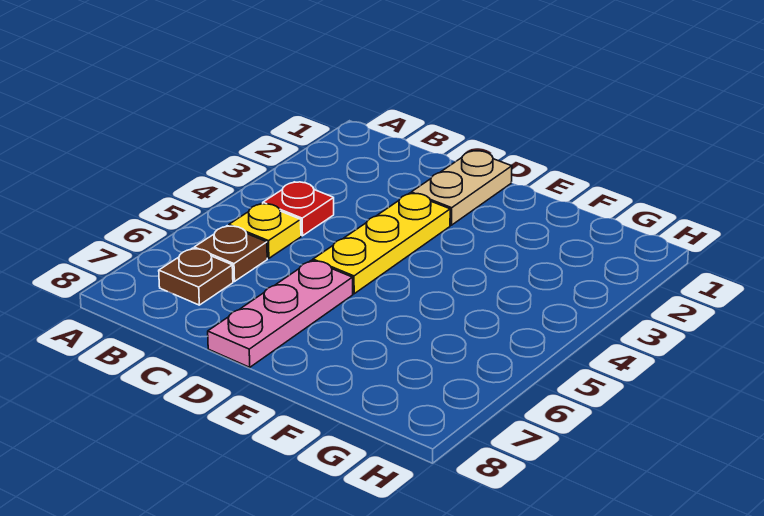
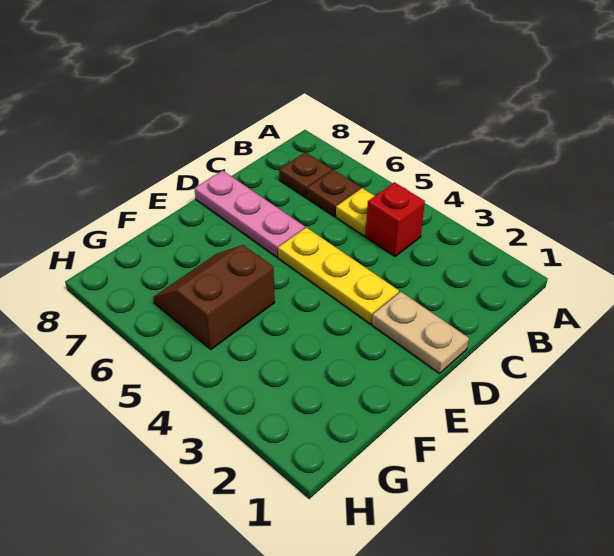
red 1x1 plate [263,182,334,236] -> red 1x1 brick [366,182,425,257]
none -> brown 2x2 slope [153,245,275,349]

